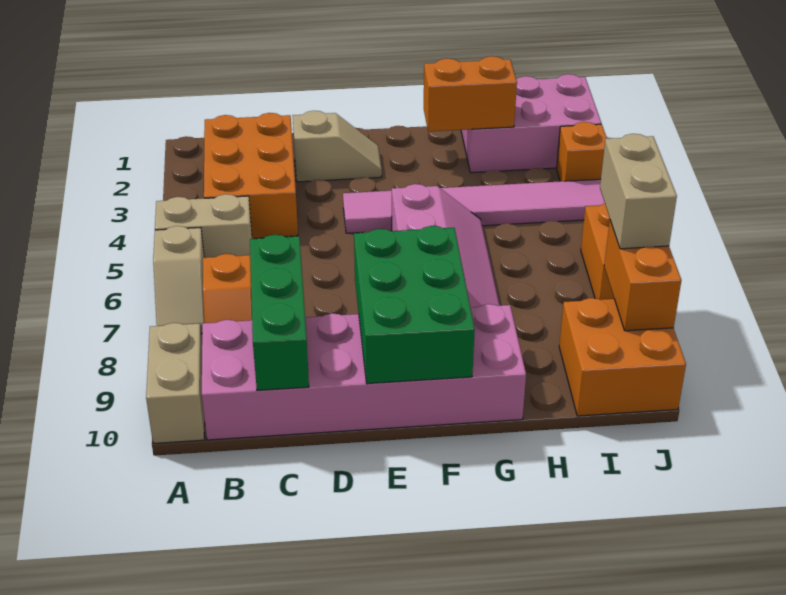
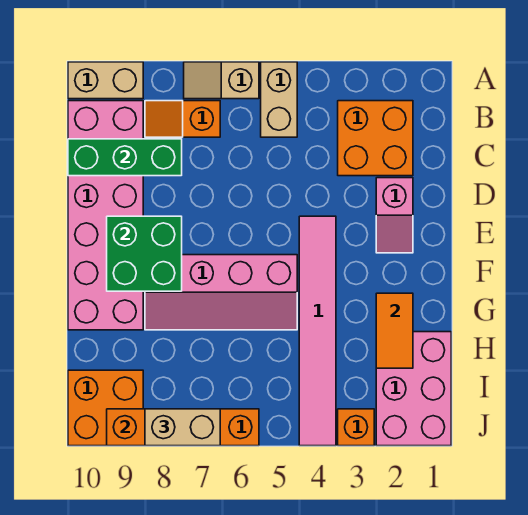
orange 2x3 brick [204,113,298,239] -> orange 2x2 brick [338,101,413,176]
tan 1x2 slope [293,111,382,182] -> pink 1x2 slope [376,178,413,253]
green 2x3 brick [354,226,475,384] -> green 2x2 brick [107,216,182,291]
orange 1x2 brick [424,56,517,132] -> orange 1x2 tile [376,293,413,368]

